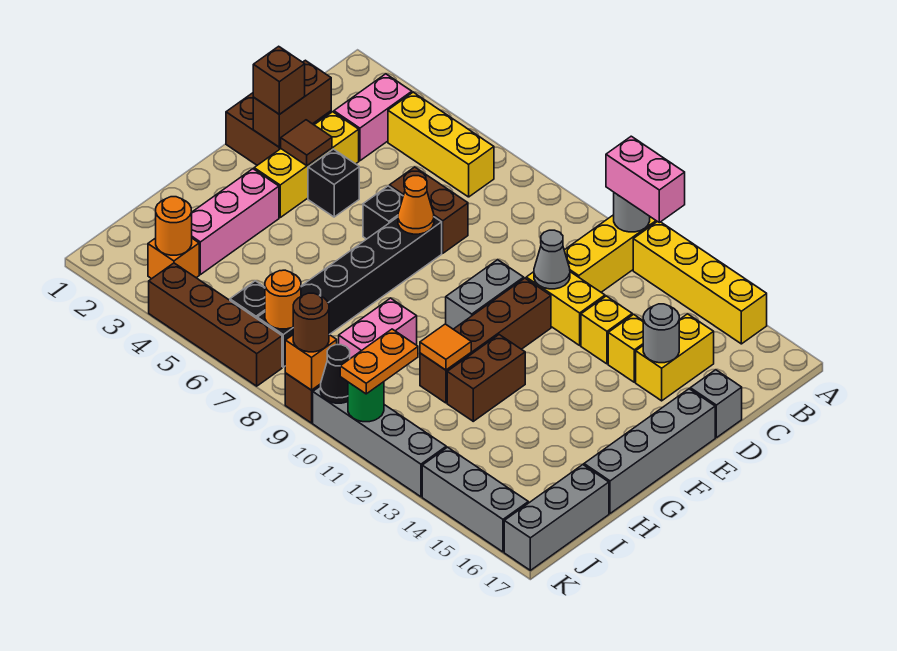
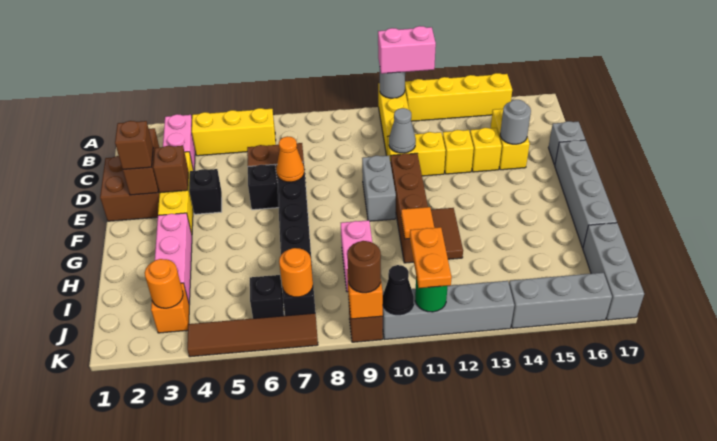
brown 1x1 tile [281,120,332,166] -> brown 1x1 brick [153,146,188,193]
brown 1x2 brick [447,335,525,421] -> brown 1x2 tile [431,208,463,259]
brown 1x4 brick [149,263,282,386] -> brown 1x4 tile [187,313,318,357]

